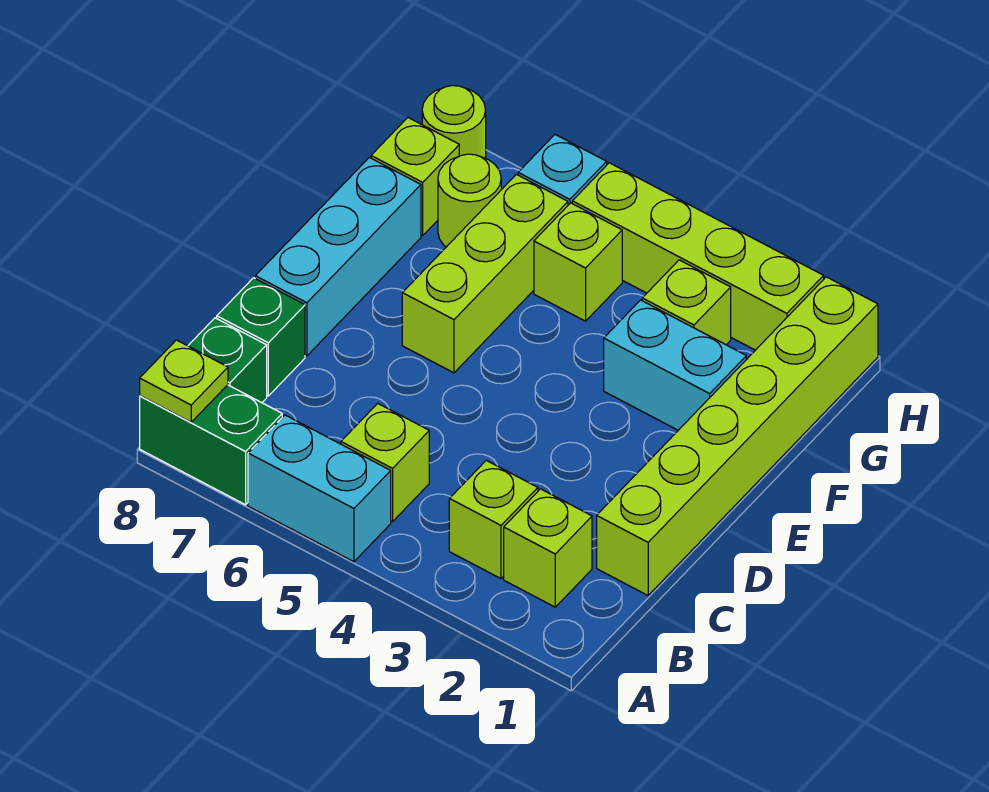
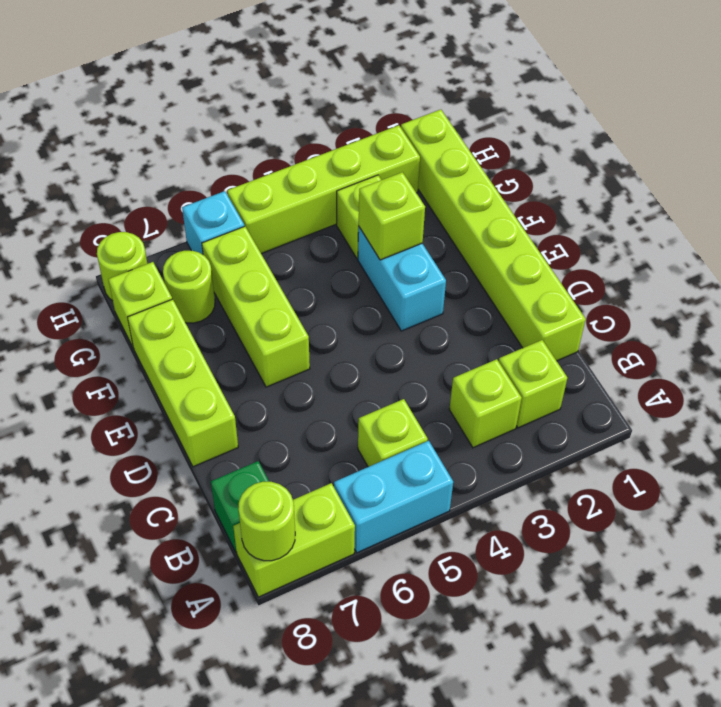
green 1x2 brick [140,385,282,505] -> lime 1x2 brick [233,483,355,597]
lime 1x1 plate [140,340,228,422] -> lime 1x1 round brick [238,482,295,561]
green 1x1 brick [217,278,305,396] -> none
cyan 1x3 brick [255,157,421,356] -> lime 1x3 brick [128,299,238,467]
cyan 1x2 brick [604,300,746,430] -> cyan 1x2 brick turned to [358,227,446,331]
lime 1x1 brick [534,203,622,321] -> lime 1x1 brick moved to [359,172,425,260]

